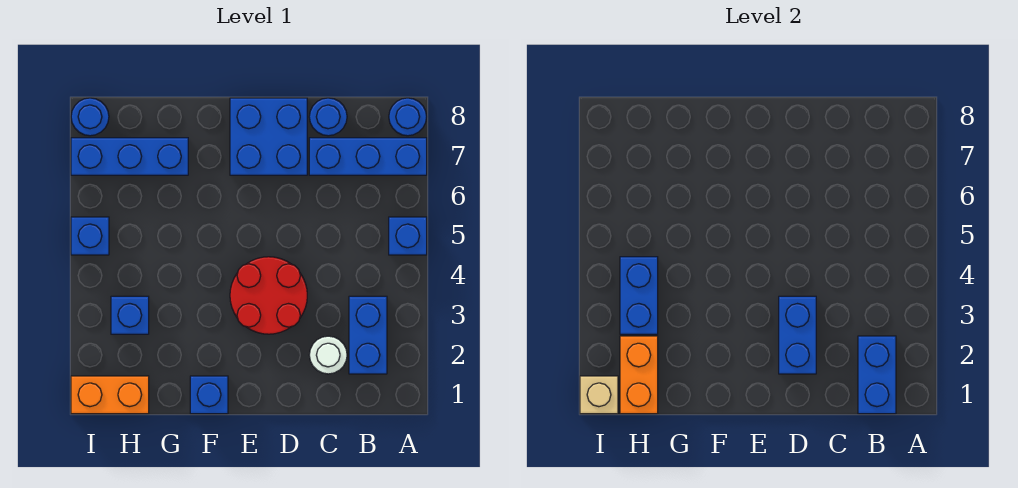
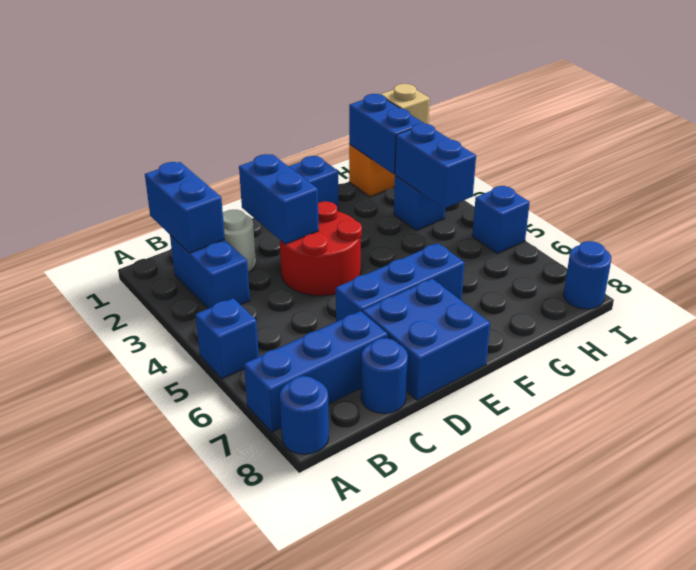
blue 1x3 brick [71,138,188,175] -> blue 1x3 brick moved to [336,243,465,322]
orange 1x2 brick [620,336,658,414] -> blue 1x2 brick [349,94,424,174]

